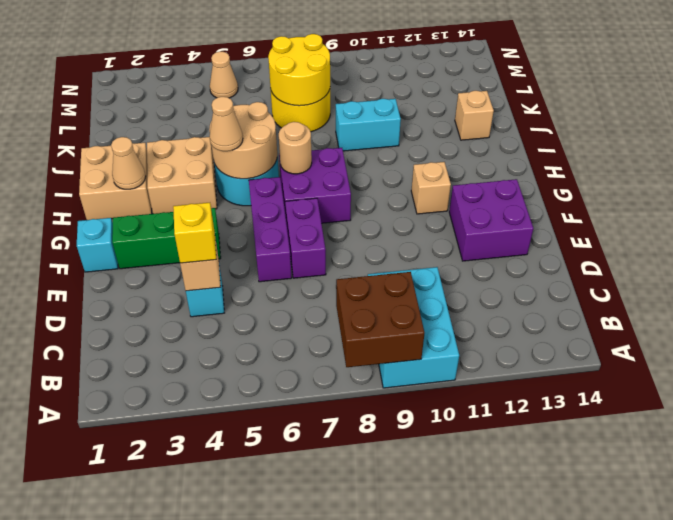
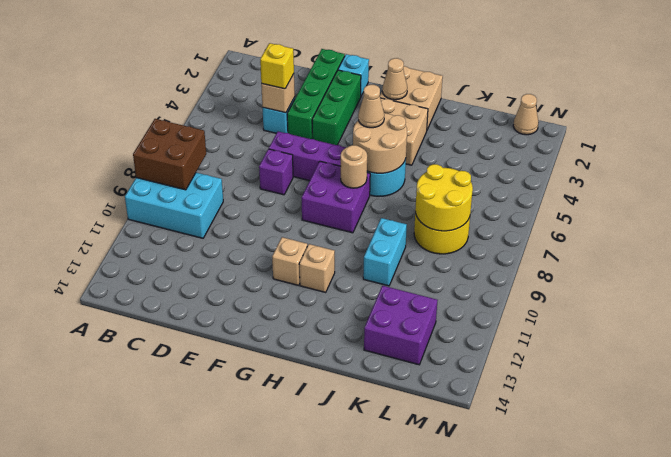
none -> green 1x4 brick [287,49,345,139]
purple 1x2 brick [285,198,326,278] -> purple 1x1 brick [259,149,293,195]
purple 2x2 brick [449,179,533,261] -> purple 2x2 brick moved to [364,286,438,365]
tan 1x1 brick [455,91,494,140] -> tan 1x1 brick moved to [299,244,335,292]
tan 1x1 cone [210,52,238,98] -> tan 1x1 cone moved to [513,94,539,135]

